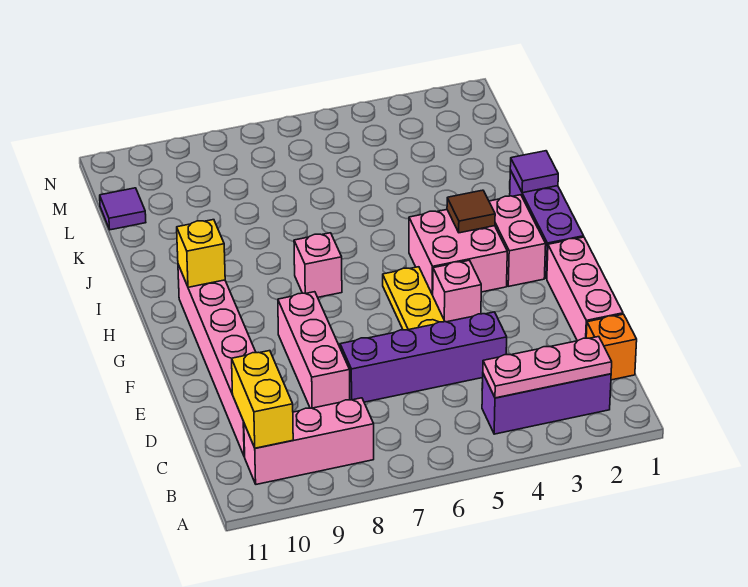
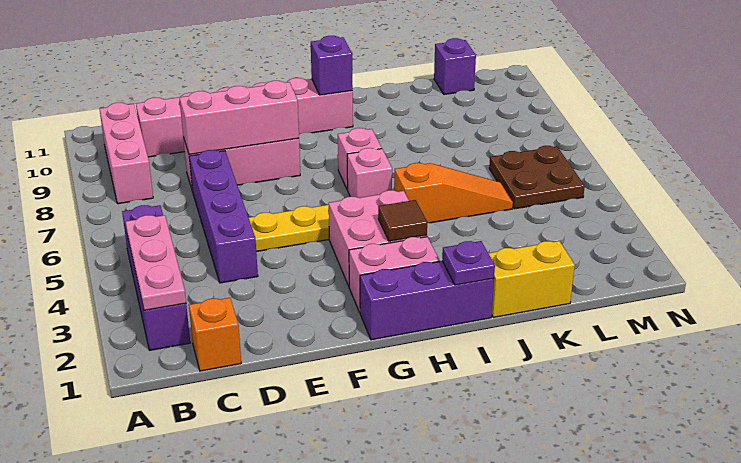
purple 1x3 brick [482,374,611,434] -> purple 1x4 brick [122,205,190,350]
yellow 1x2 brick [232,351,293,448] -> yellow 1x2 brick moved to [488,241,575,318]
pink 1x3 brick [547,237,623,341] -> pink 1x3 brick moved to [179,81,299,155]
pink 1x1 brick [433,260,481,322] -> pink 1x1 brick moved to [347,148,392,198]
yellow 1x1 brick [177,220,225,287] -> purple 1x1 brick [311,36,353,95]
purple 1x1 tile [510,151,558,193] -> purple 1x1 plate [442,241,495,285]
none -> orange 1x3 slope [394,163,513,223]
none -> brown 2x2 plate [489,146,585,209]
purple 1x1 tile [100,188,146,230] -> purple 1x1 brick [434,38,476,95]

